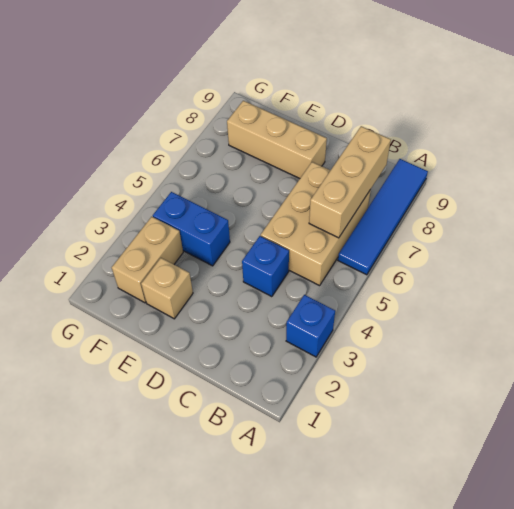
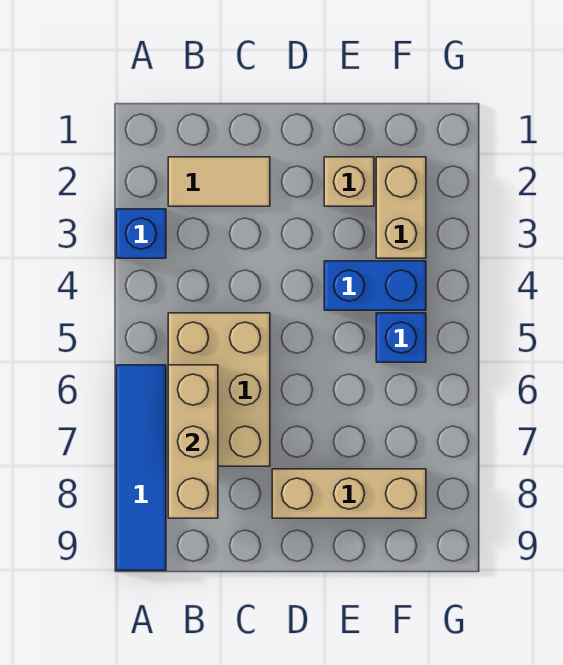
none -> tan 1x2 tile [168,157,270,206]
blue 1x1 brick [242,236,289,297] -> blue 1x1 brick moved to [376,313,426,362]

